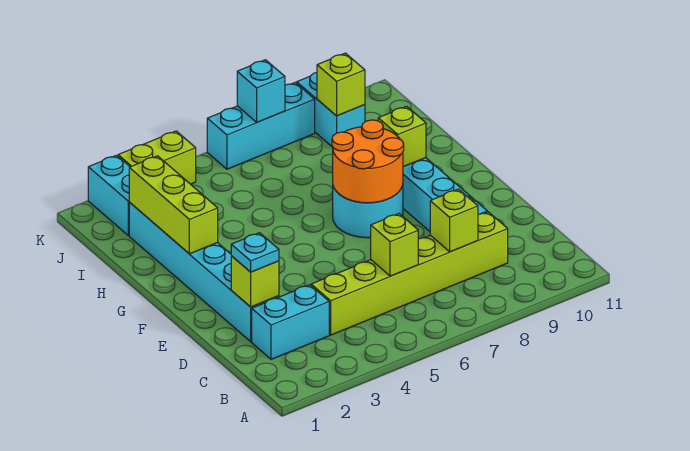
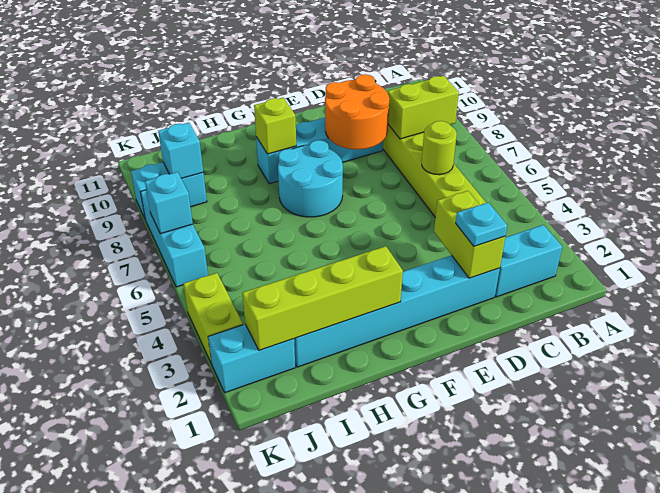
cyan 1x2 brick [252,285,329,359] -> cyan 1x2 brick turned to [495,225,562,297]
lime 1x1 brick [371,214,418,276] -> lime 1x1 round brick [422,121,457,175]
lime 1x1 brick [430,189,478,252] -> lime 1x2 brick [388,76,459,139]
lime 1x1 brick [231,256,279,307] -> lime 1x2 brick [434,191,505,278]
orange 2x2 round brick [332,120,404,203] -> orange 2x2 round brick moved to [325,74,390,149]
lime 1x3 brick [129,156,218,254] -> lime 1x4 brick [242,246,403,350]
lime 1x1 brick [317,53,365,116] -> cyan 1x1 brick [158,123,203,178]

